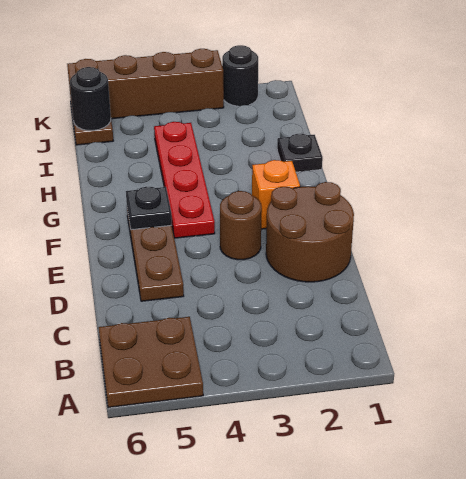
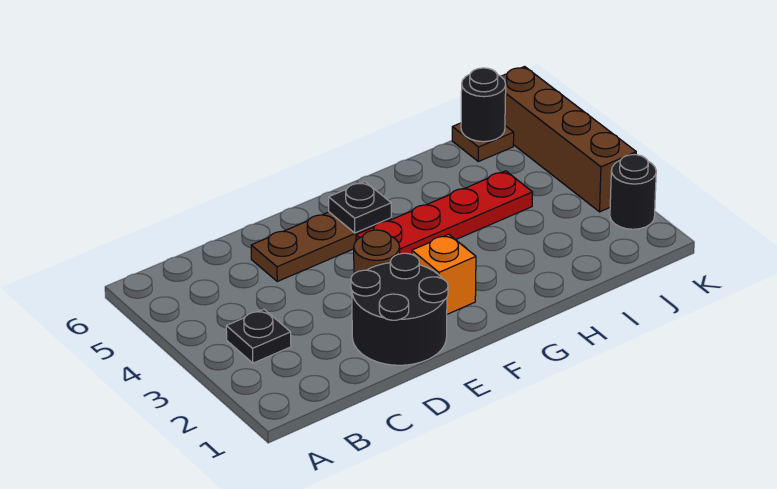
brown 2x2 plate [99,317,203,407] -> none
brown 2x2 round brick [266,182,354,282] -> black 2x2 round brick [351,253,448,365]
black 1x1 plate [277,134,323,172] -> black 1x1 plate moved to [226,309,291,363]

